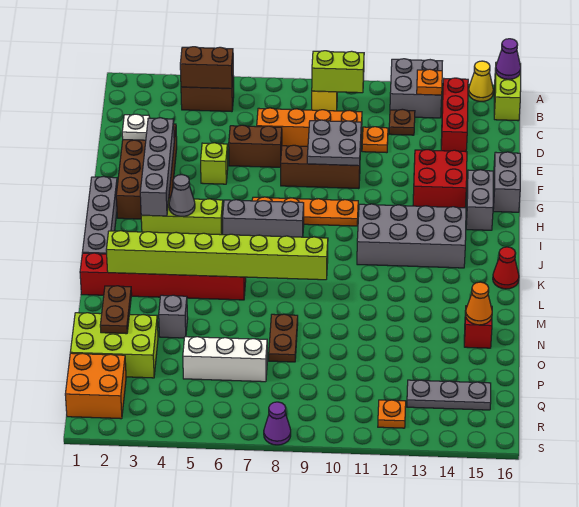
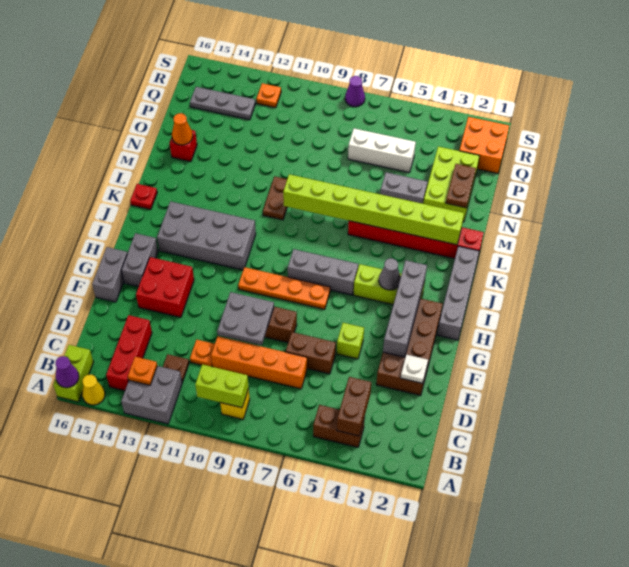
brown 1x2 brick [180,47,233,89] -> brown 1x2 brick turned to [337,377,371,436]
red 1x1 cone [493,247,519,289] -> red 1x1 plate [130,184,157,209]
grey 1x1 brick [159,295,188,338] -> grey 1x2 brick [380,172,427,204]
brown 1x2 plate [269,314,298,362] -> brown 1x2 plate moved to [263,176,287,220]
lime 2x3 brick [70,313,158,378] -> lime 2x3 brick turned to [423,147,479,222]

